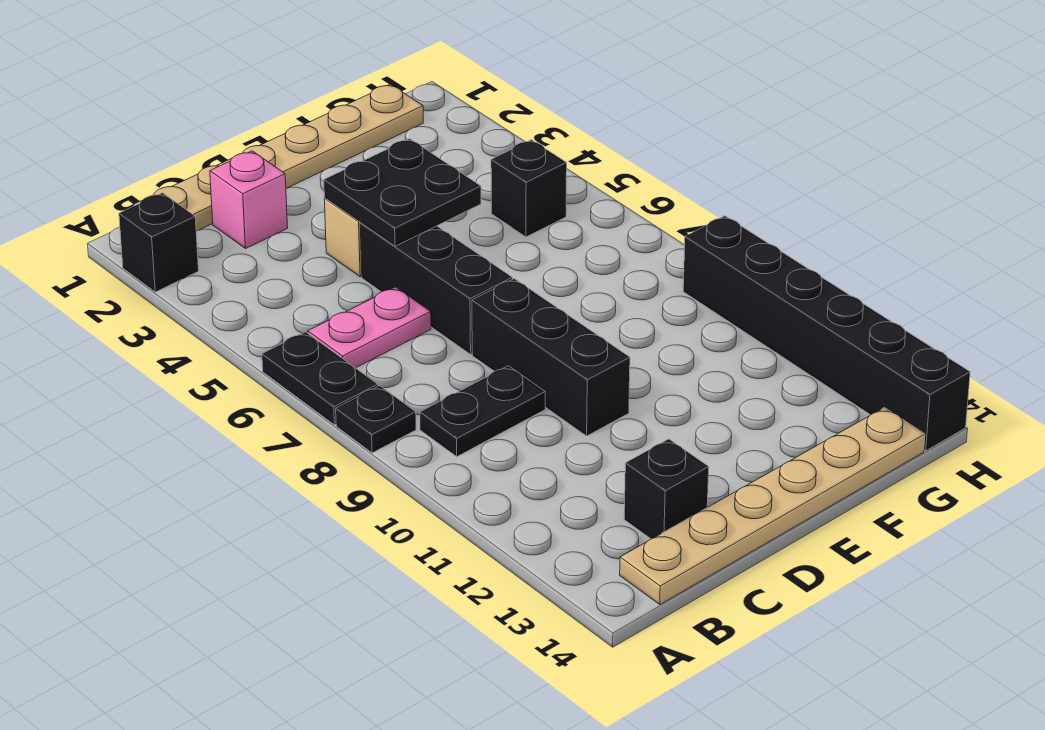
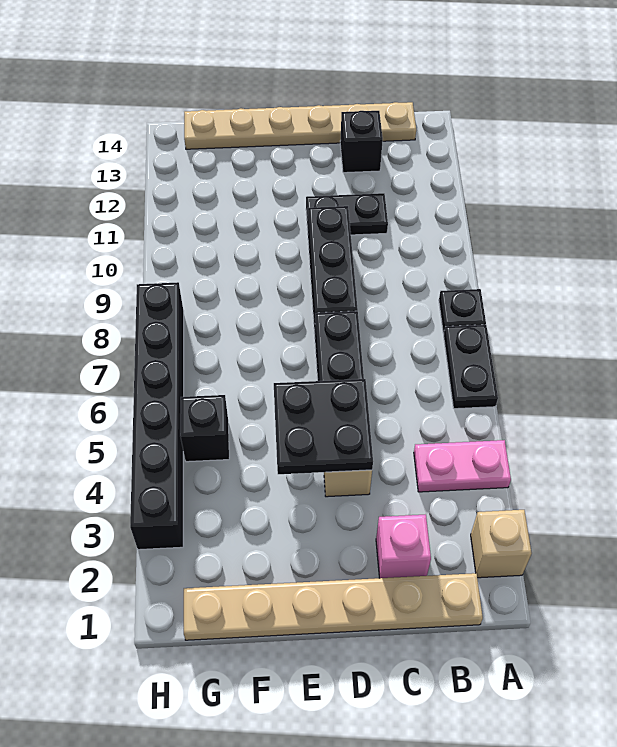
black 1x1 brick [119,193,199,292] -> tan 1x1 brick [471,510,532,578]
pink 1x2 plate [308,287,431,368] -> pink 1x2 plate moved to [414,440,511,492]
black 1x2 plate [420,366,545,457] -> black 1x2 plate moved to [306,193,388,235]
black 1x6 brick [683,216,970,451] -> black 1x6 brick moved to [130,282,184,550]

